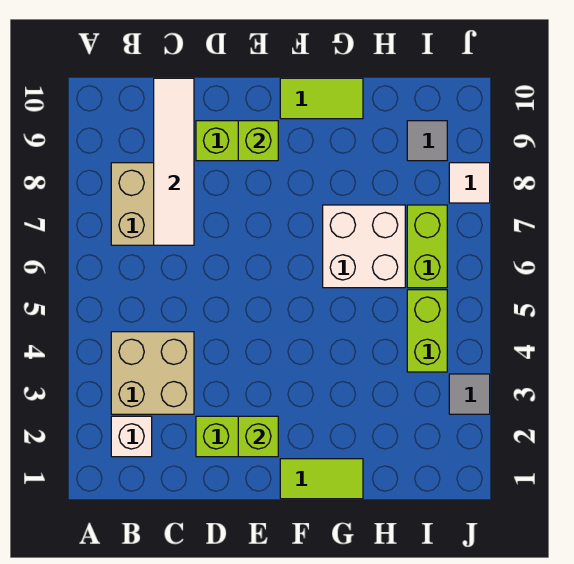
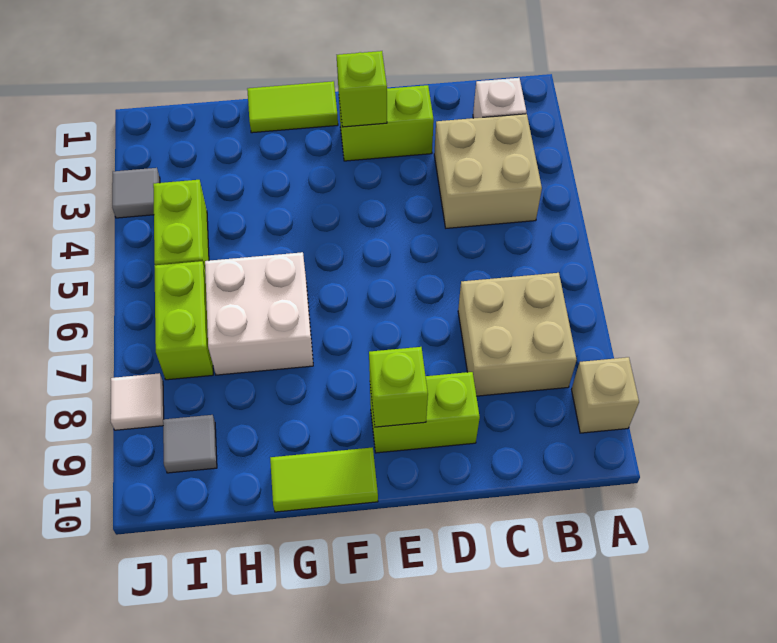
none -> tan 1x1 brick [572,357,639,433]
white 1x4 tile [154,78,194,245] -> none

